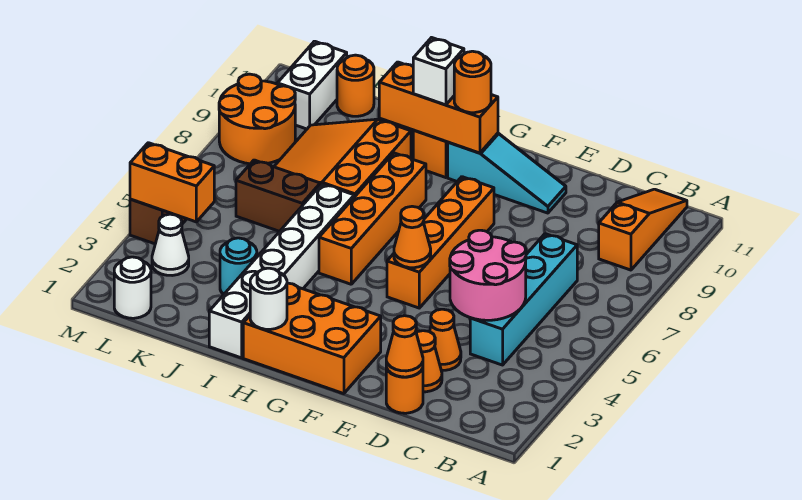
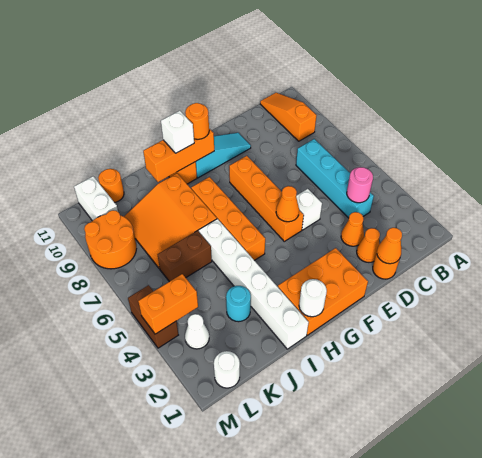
pink 2x2 round brick [450,230,526,320] -> pink 1x1 round brick [347,167,373,203]
none -> white 1x1 brick [296,189,322,230]

